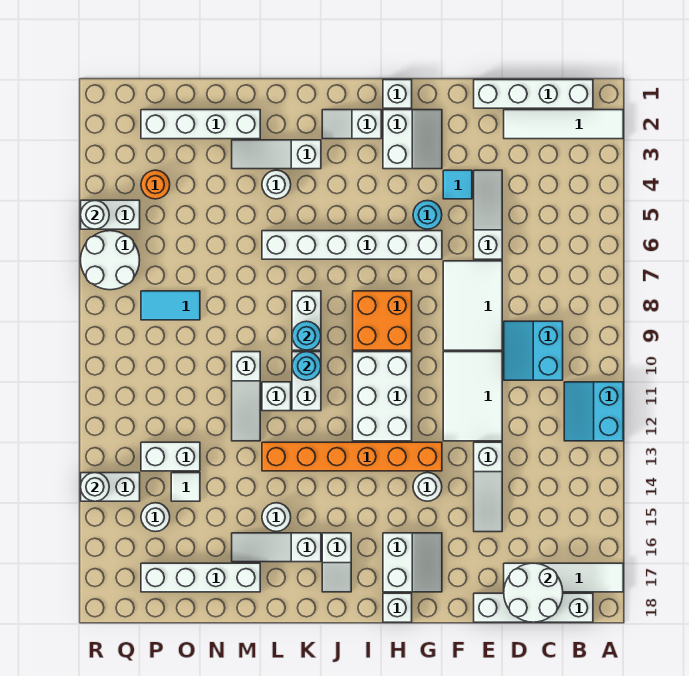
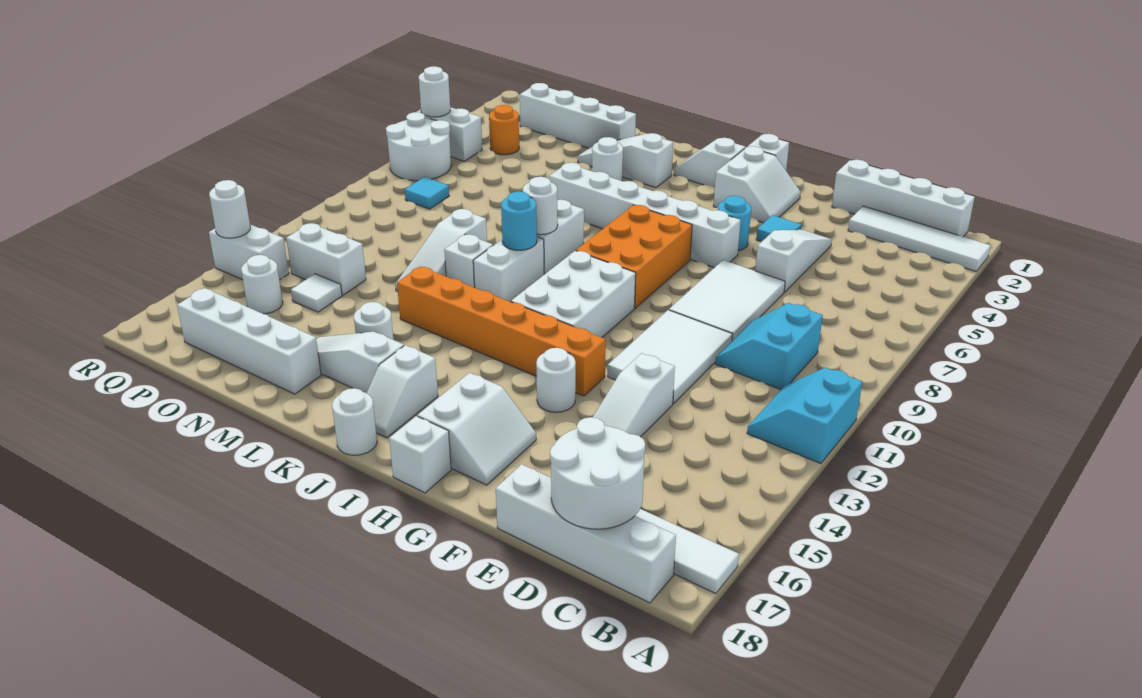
orange 2x2 brick [353,291,412,350] -> orange 2x3 brick [576,205,692,308]
none -> white 1x1 round brick [332,388,377,455]
cyan 1x1 round brick [292,321,321,350] -> white 1x1 round brick [523,177,558,235]
cyan 1x2 tile [141,291,200,320] -> cyan 1x1 tile [405,177,449,209]

